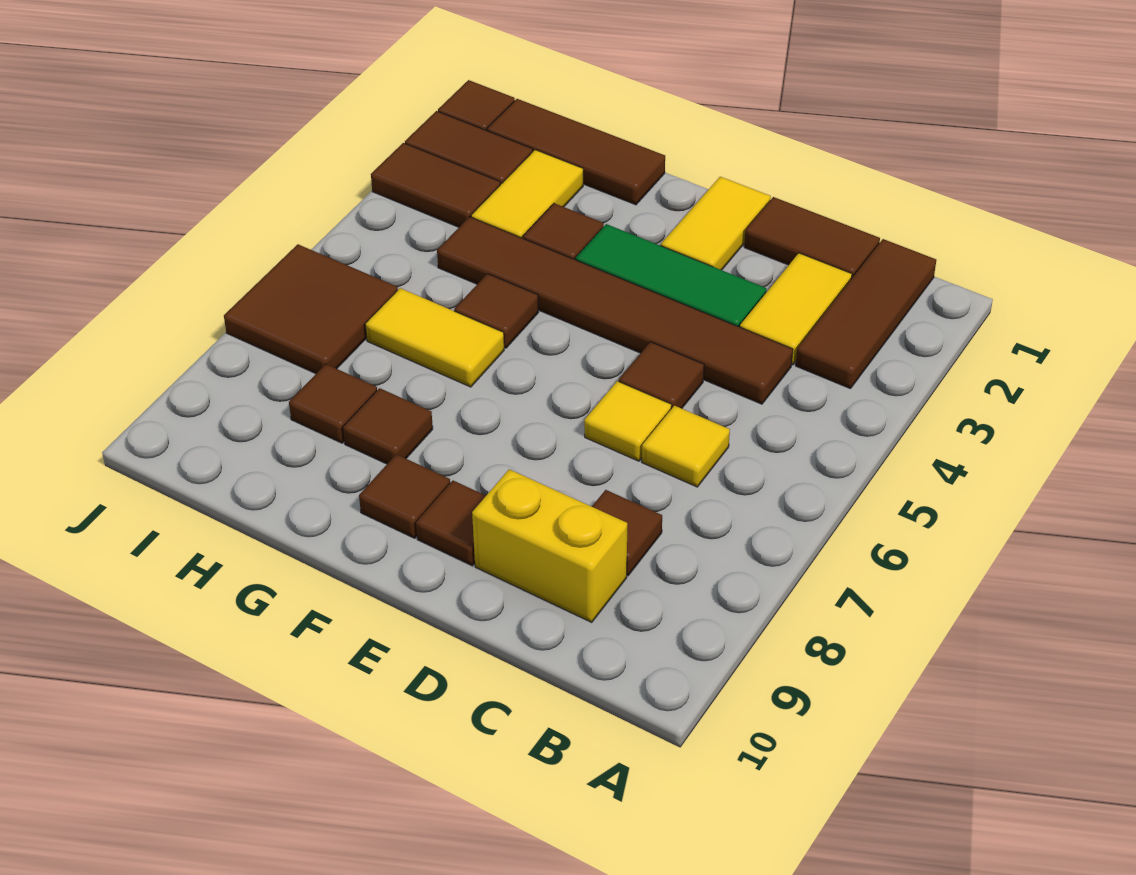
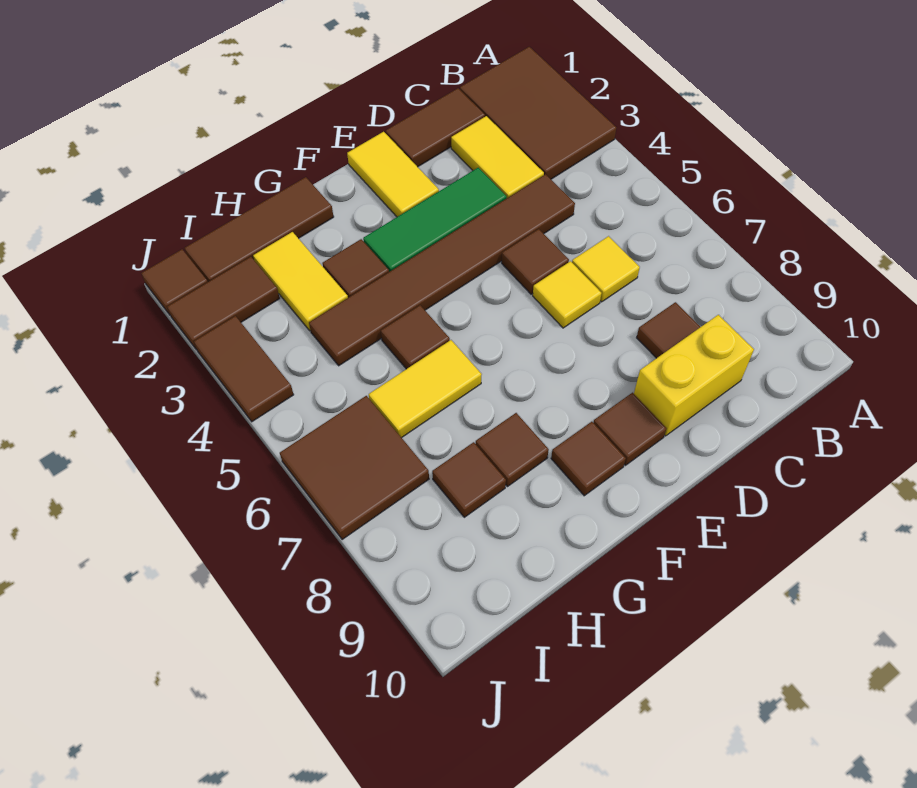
brown 1x3 tile [796,239,936,389] -> brown 2x3 tile [460,47,616,179]
brown 1x2 tile [371,143,500,227] -> brown 1x2 tile turned to [194,316,294,422]

